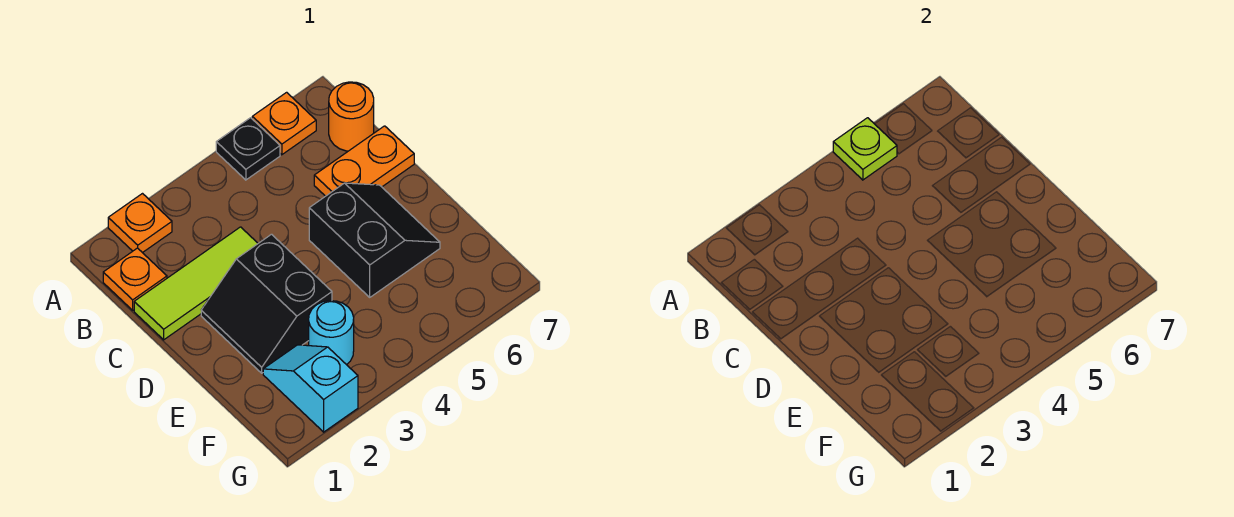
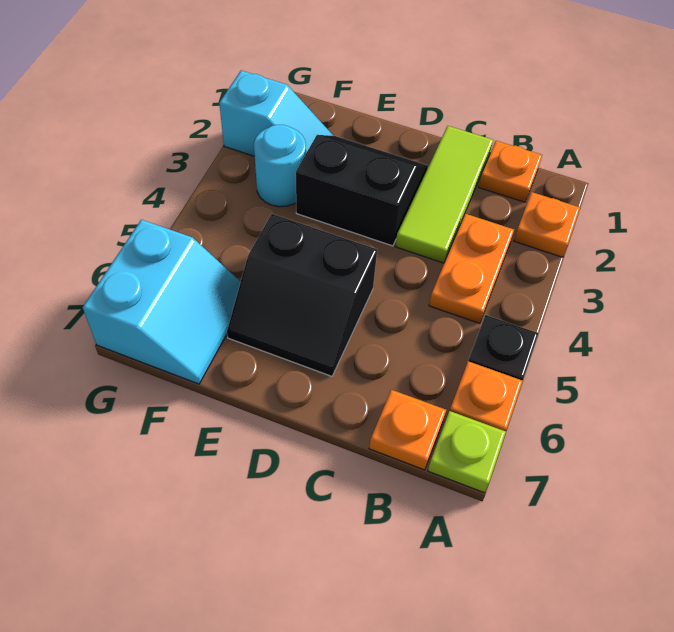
lime 1x1 plate [833,118,897,180] -> lime 1x1 plate moved to [428,411,506,493]
orange 1x1 round brick [329,82,374,151] -> orange 1x1 plate [369,390,446,470]
orange 1x2 plate [314,126,414,196] -> orange 1x2 plate moved to [429,214,514,323]
none -> cyan 2x2 slope [83,220,240,384]

